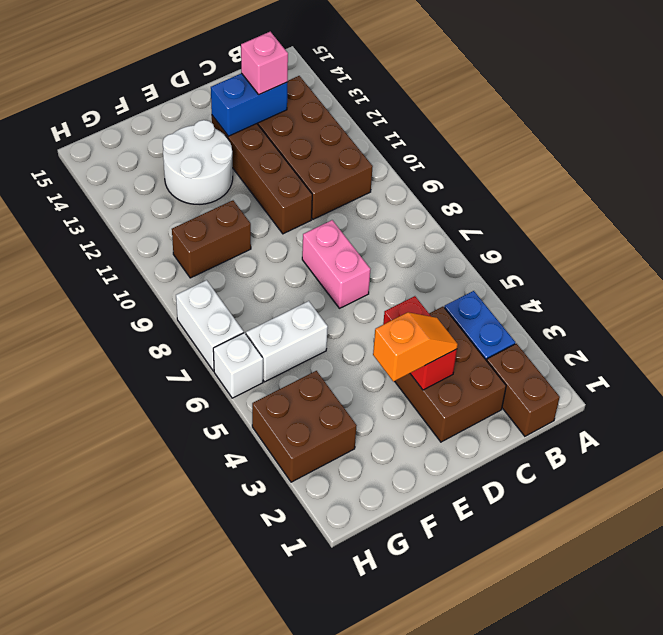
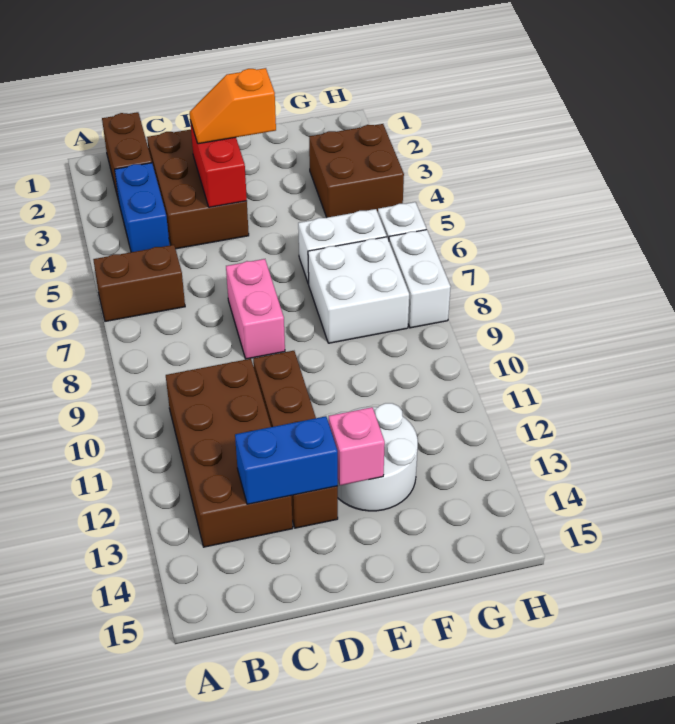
pink 1x1 brick [241,32,288,95] -> pink 1x1 brick moved to [329,407,385,485]
none -> white 2x2 brick [308,237,409,343]
brown 1x2 brick [172,200,251,278] -> brown 1x2 brick moved to [93,245,185,321]

